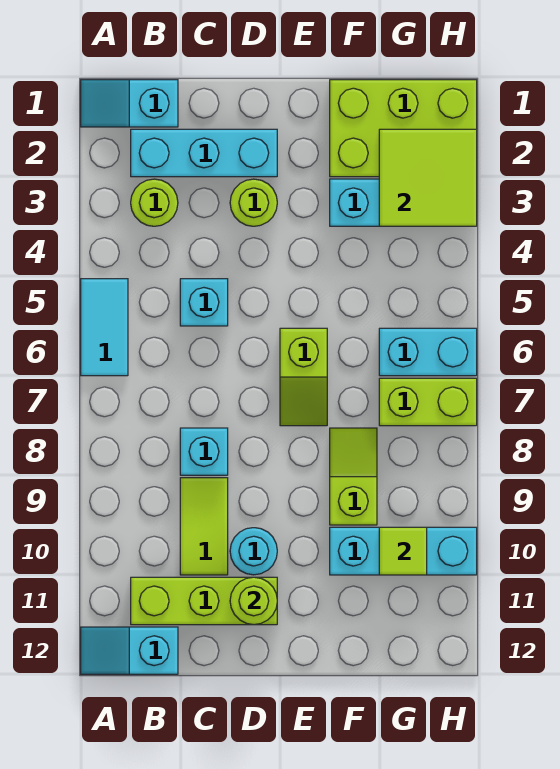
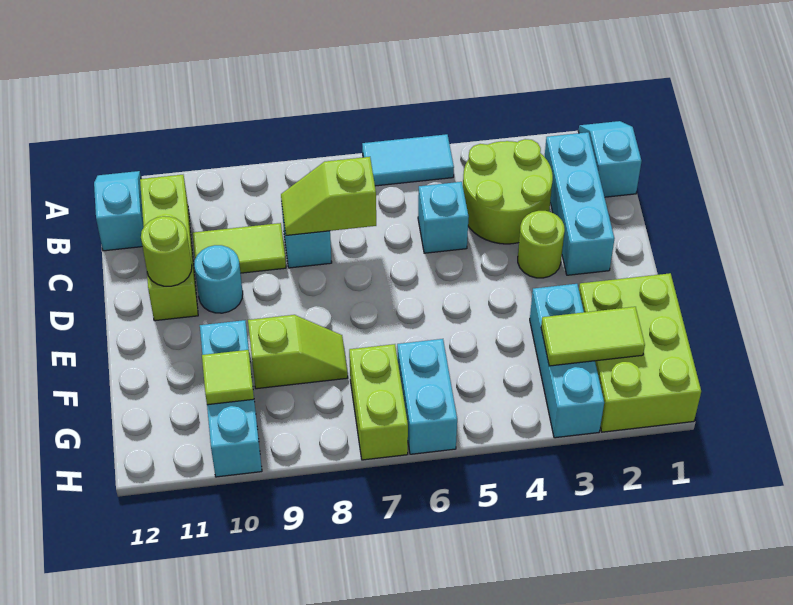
lime 1x1 round brick [131,179,178,226] -> lime 2x2 round brick [463,139,553,244]
lime 1x2 slope [280,328,327,426] -> lime 1x2 slope moved to [281,157,376,235]
lime 2x2 tile [379,129,477,226] -> lime 1x2 tile [541,307,645,366]

